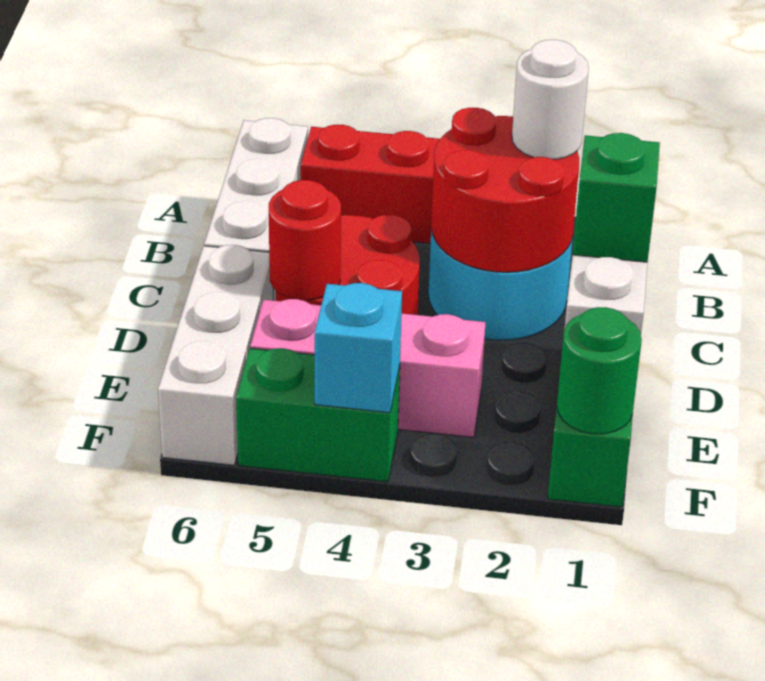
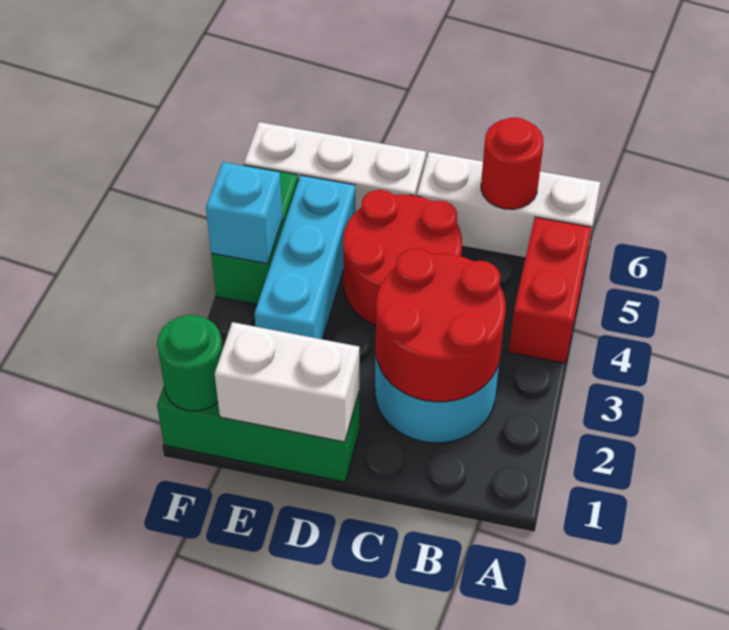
white 1x1 round brick [512,40,589,159] -> none
green 1x1 brick [573,133,660,262] -> none
red 1x1 round brick [269,180,341,300] -> red 1x1 round brick moved to [481,117,543,209]
pink 1x3 brick [250,299,486,437] -> cyan 1x3 brick [255,175,355,339]

